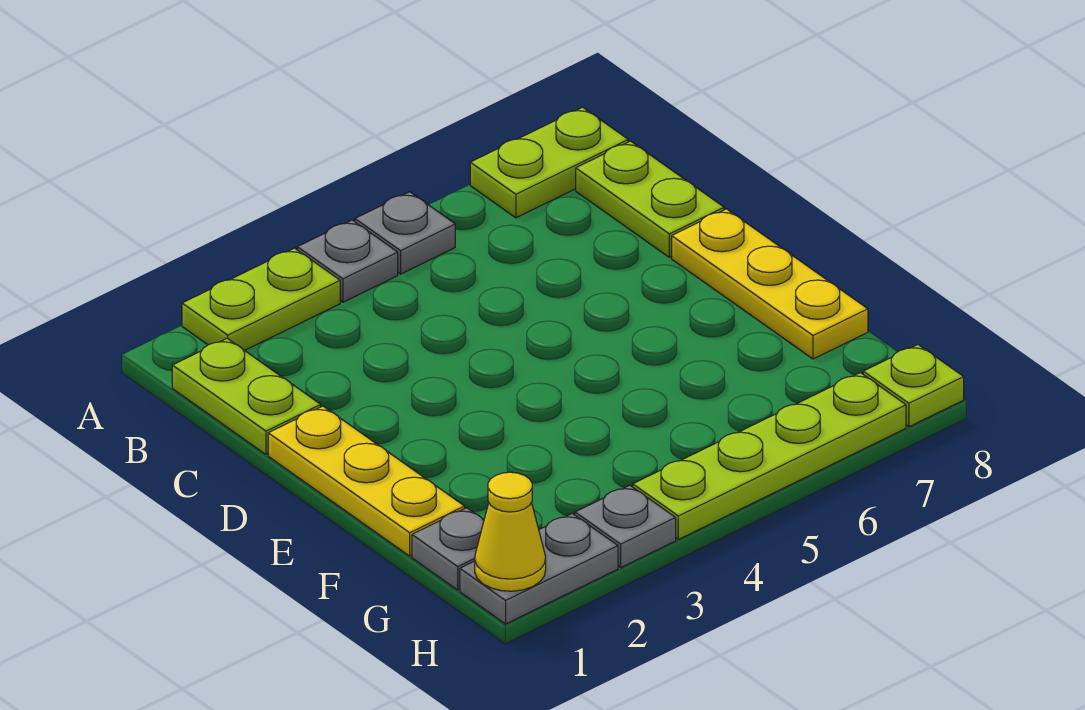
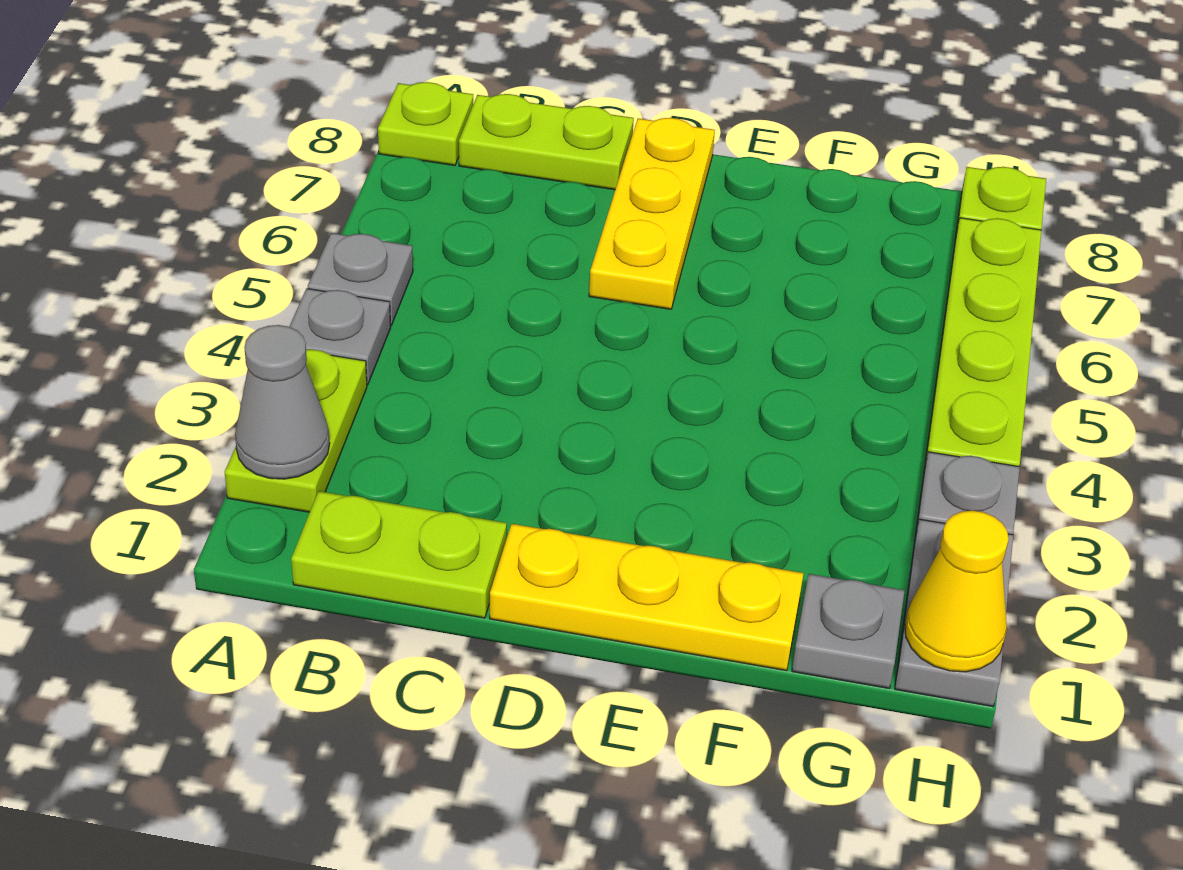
none -> grey 1x1 cone [235,325,330,479]
lime 1x2 plate [470,107,628,218] -> lime 1x1 plate [378,82,473,166]
yellow 1x3 plate [672,209,868,359] -> yellow 1x3 plate turned to [589,118,715,309]

